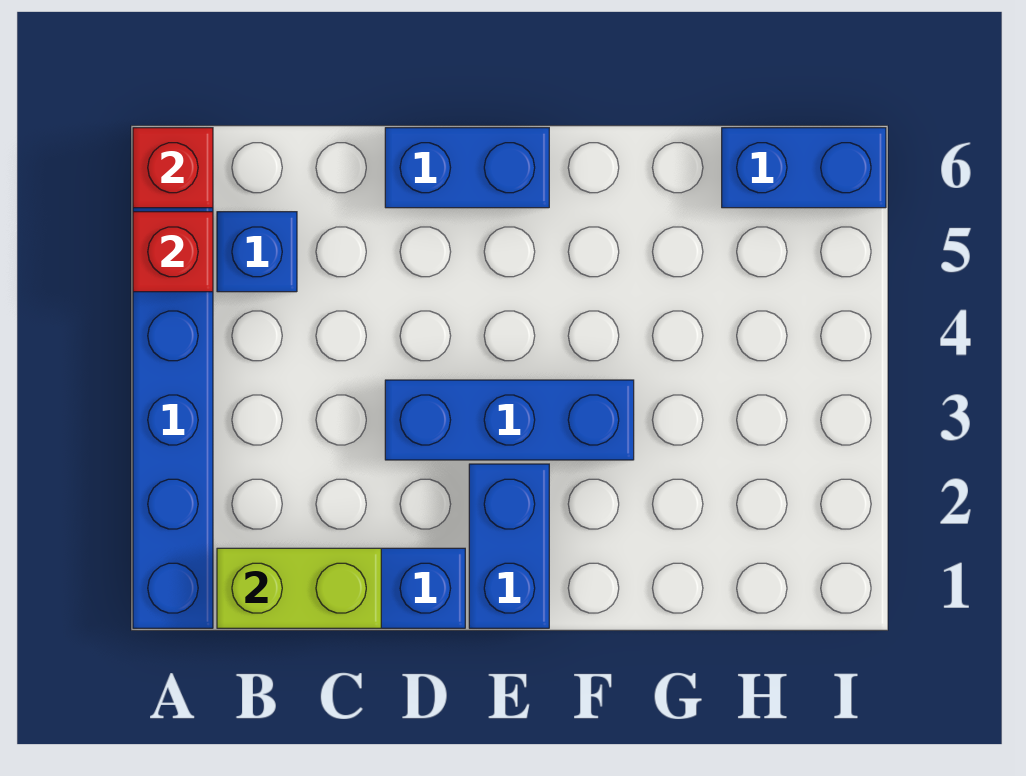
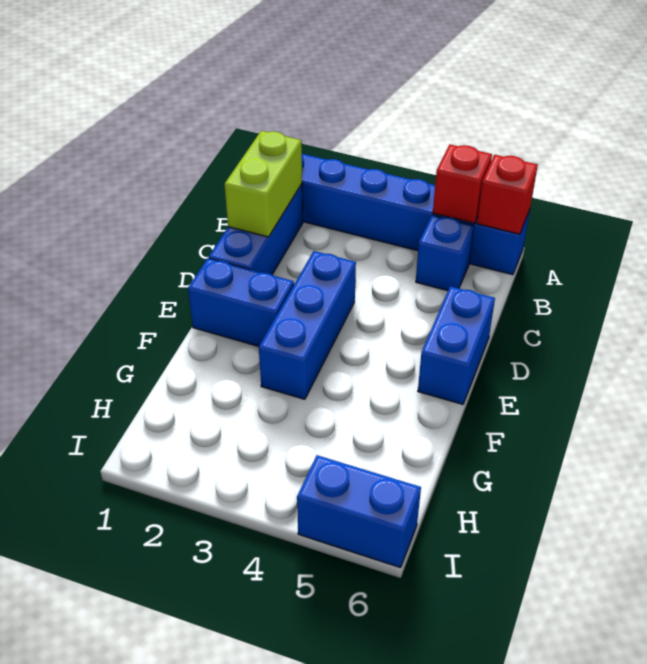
blue 1x2 brick [722,128,886,208] -> blue 1x2 brick turned to [297,455,421,568]

